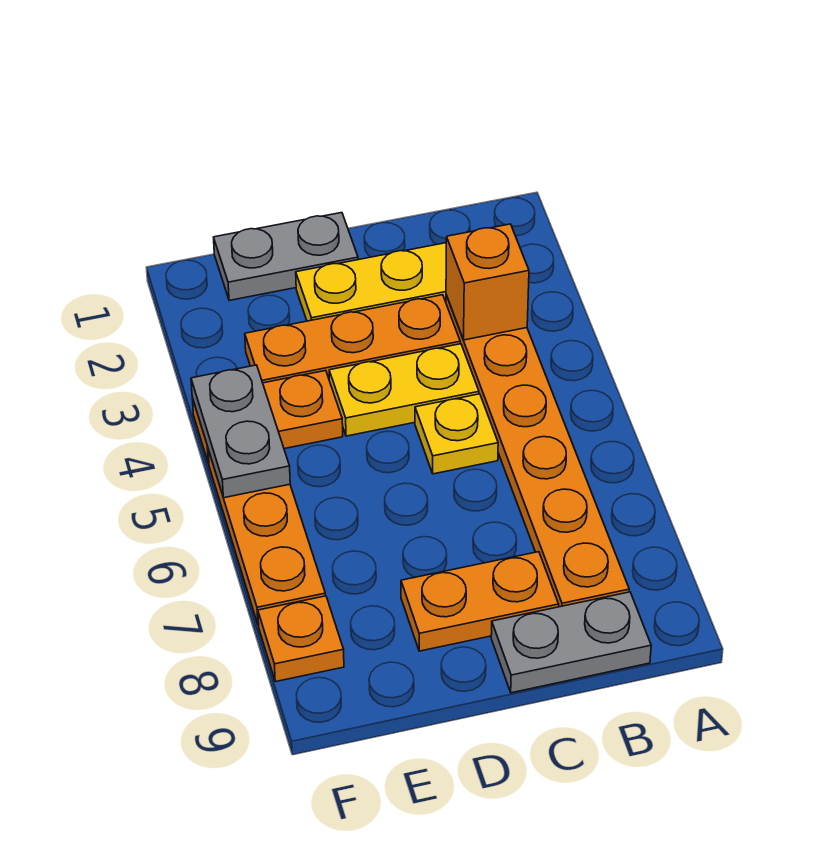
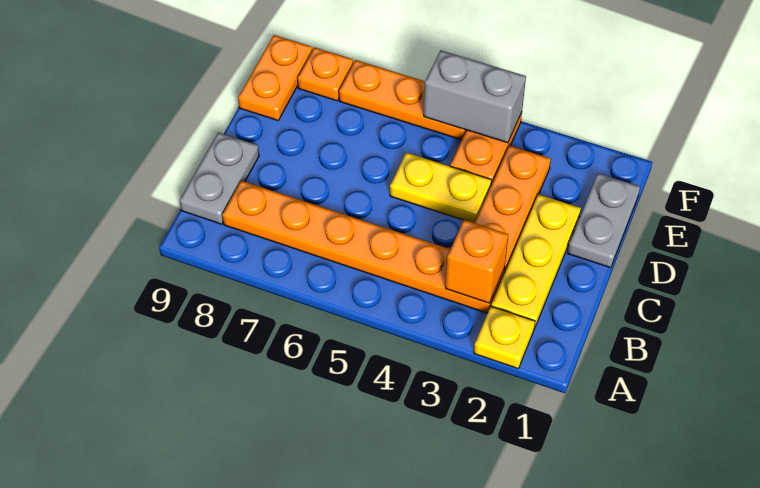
yellow 1x2 plate [329,344,479,436] -> yellow 1x2 plate turned to [390,153,491,223]
yellow 1x1 plate [415,394,498,474] -> yellow 1x1 plate moved to [474,306,535,368]
orange 1x2 plate [401,552,559,651] -> orange 1x2 plate moved to [238,35,313,120]
grey 1x2 plate [191,365,290,498] -> grey 1x2 brick [424,50,526,143]

